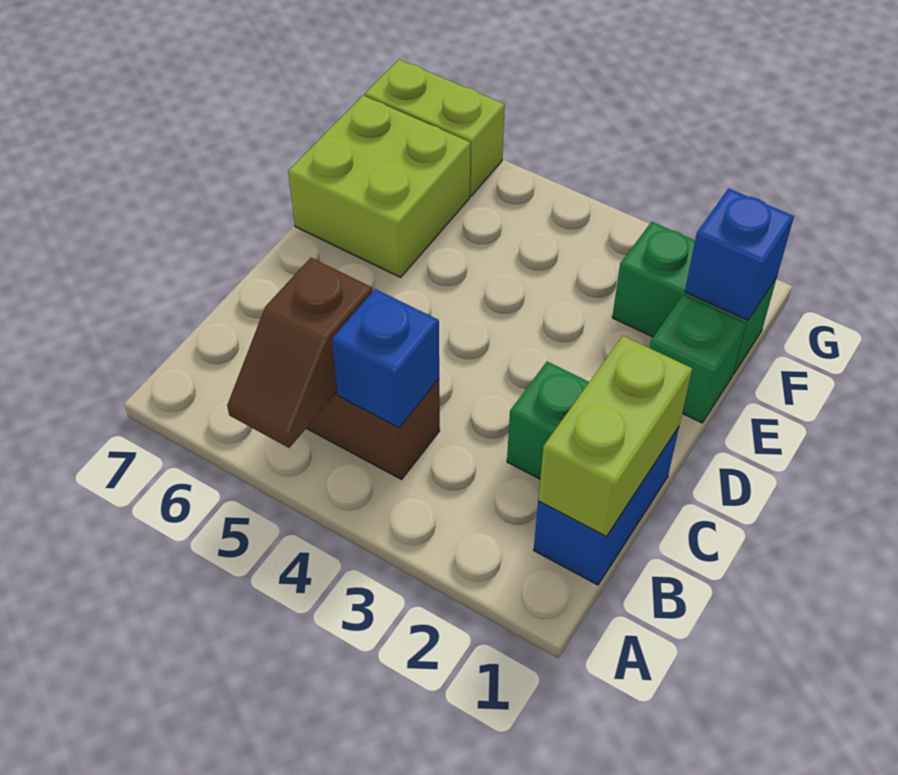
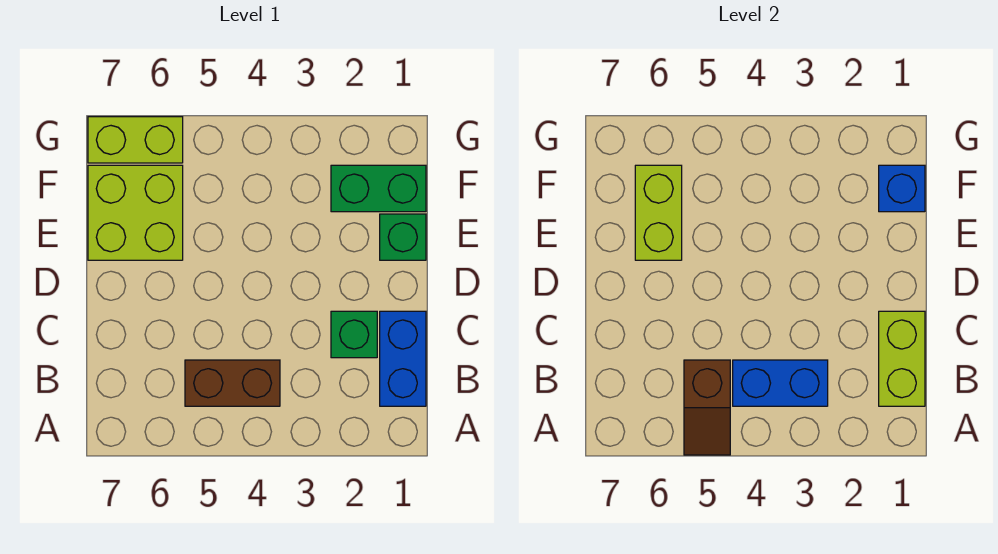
blue 1x1 brick [332,289,439,428] -> blue 1x2 brick [733,360,828,406]
none -> lime 1x2 brick [635,165,682,260]

